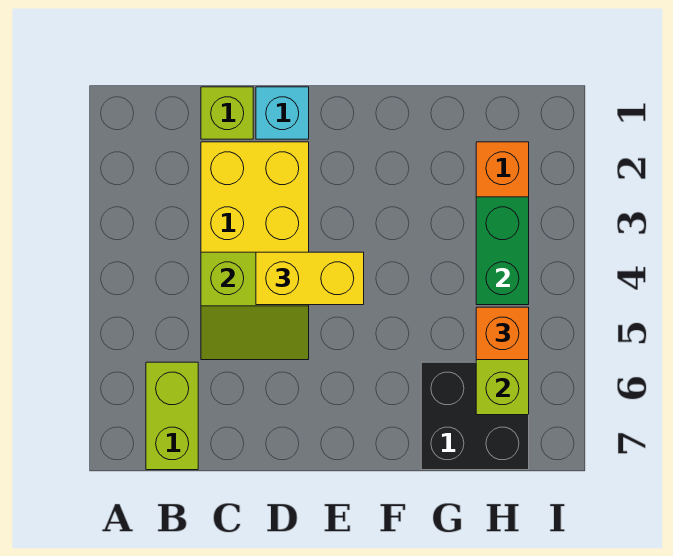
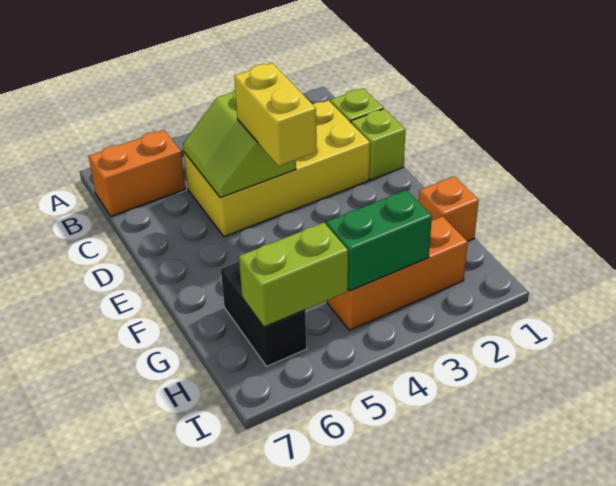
lime 1x2 brick [146,362,198,470] -> orange 1x2 brick [89,130,185,216]
cyan 1x1 brick [256,87,309,139] -> lime 1x1 brick [351,109,405,180]
black 2x2 brick [421,362,529,470] -> black 1x2 brick [221,262,307,366]
orange 1x1 brick [476,307,529,360] -> orange 1x1 brick moved to [419,176,479,241]

